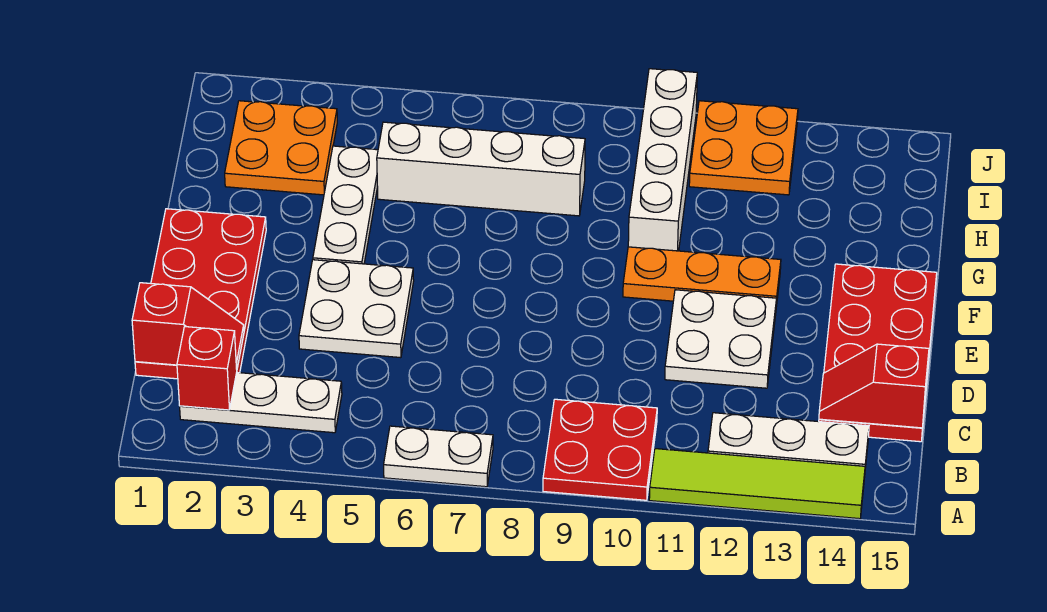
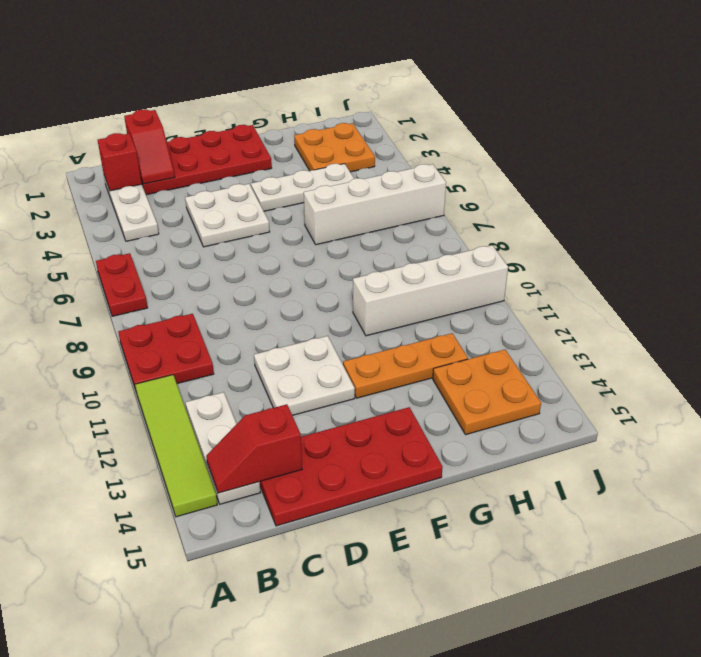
white 1x2 plate [384,426,493,487] -> red 1x2 plate [96,253,148,316]
red 1x2 slope [819,344,929,428] -> red 1x2 slope turned to [206,404,302,493]
orange 1x3 plate [623,247,781,306] -> orange 1x3 plate turned to [343,333,468,398]
white 1x4 brick [377,122,585,216] -> white 1x4 brick turned to [304,164,446,245]
orange 2x2 plate [689,101,798,195] -> orange 2x2 plate moved to [433,350,541,435]

